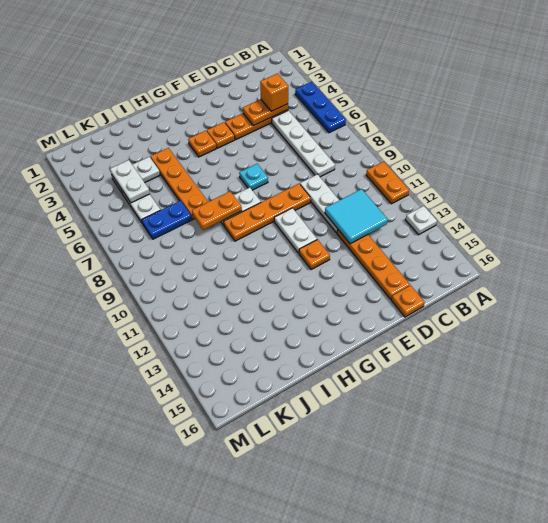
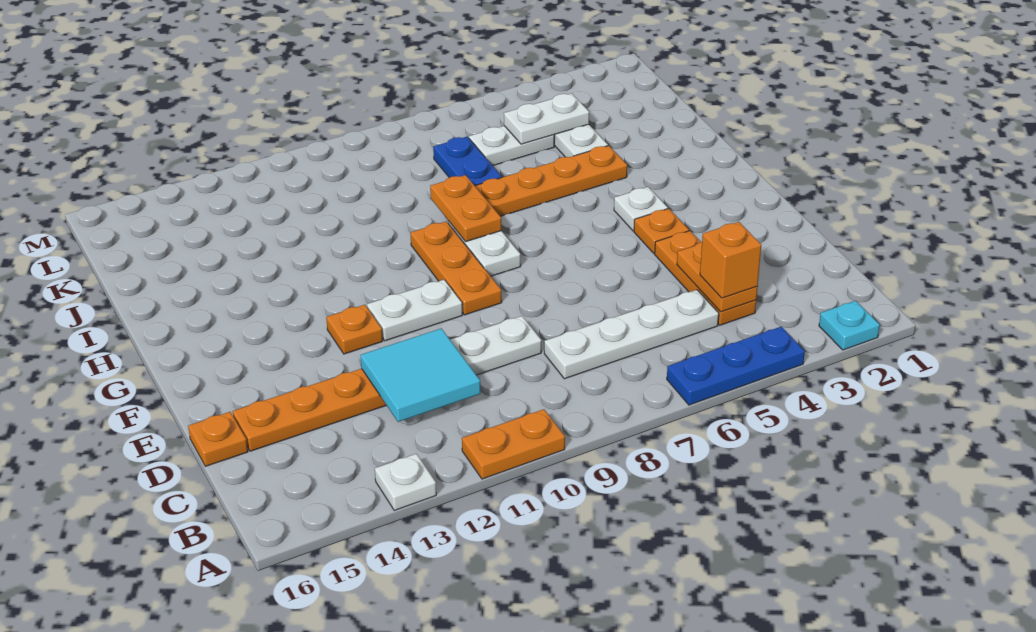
orange 1x4 plate [224,184,311,241] -> orange 1x3 plate [410,221,502,315]
cyan 1x1 plate [239,164,268,190] -> cyan 1x1 plate moved to [819,301,880,350]
orange 1x1 plate [188,131,216,157] -> white 1x1 plate [614,187,668,231]

